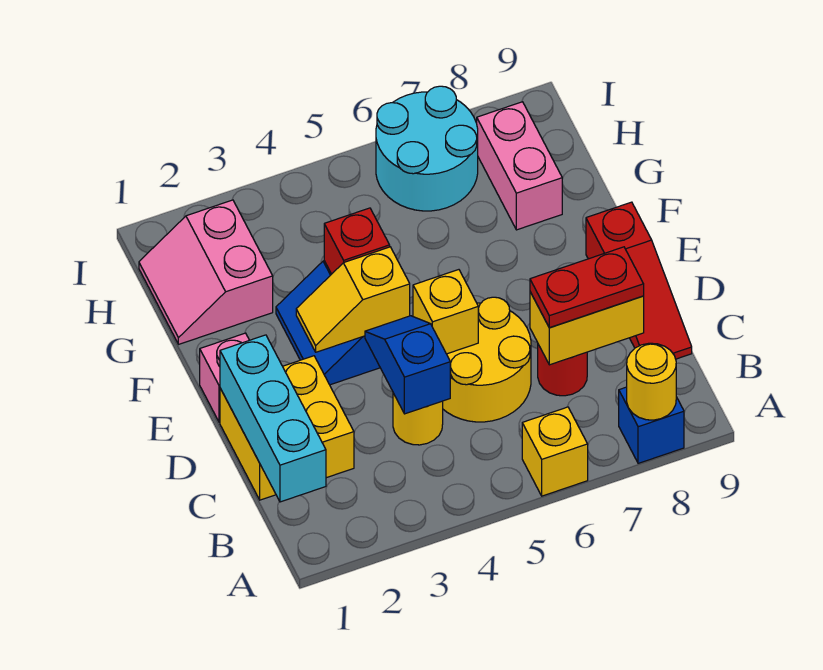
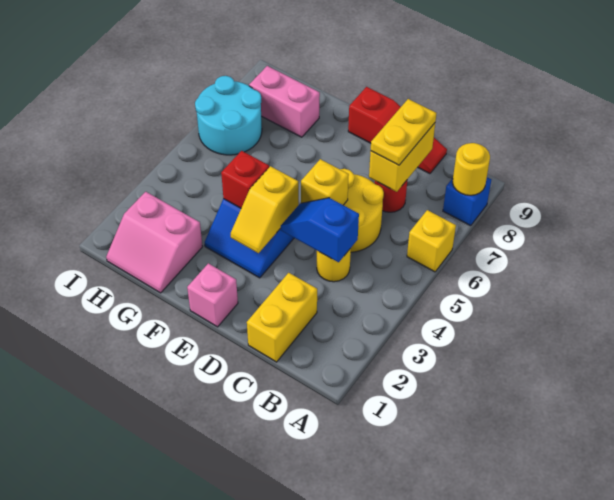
cyan 1x3 brick [220,335,326,502] -> none
yellow 2x2 brick [220,356,354,500] -> yellow 1x2 brick [247,273,317,362]
red 1x2 plate [530,247,644,328] -> yellow 1x2 plate [371,99,437,165]

